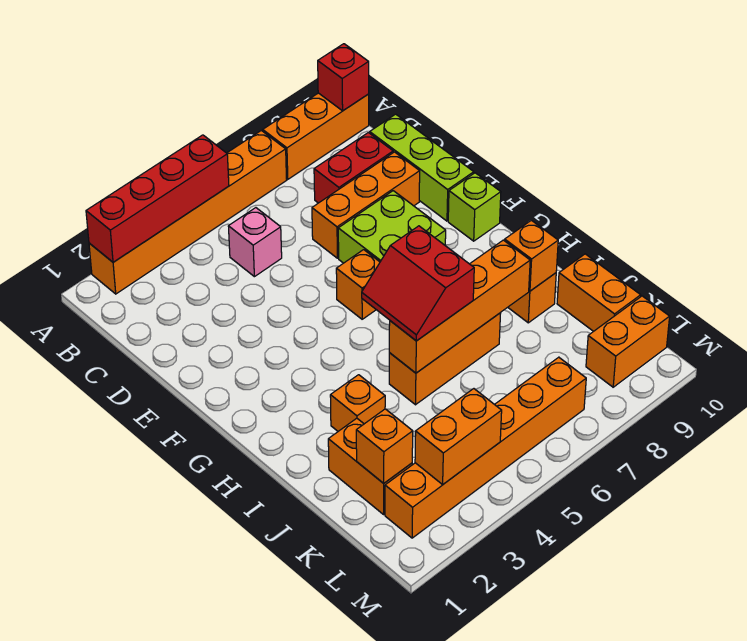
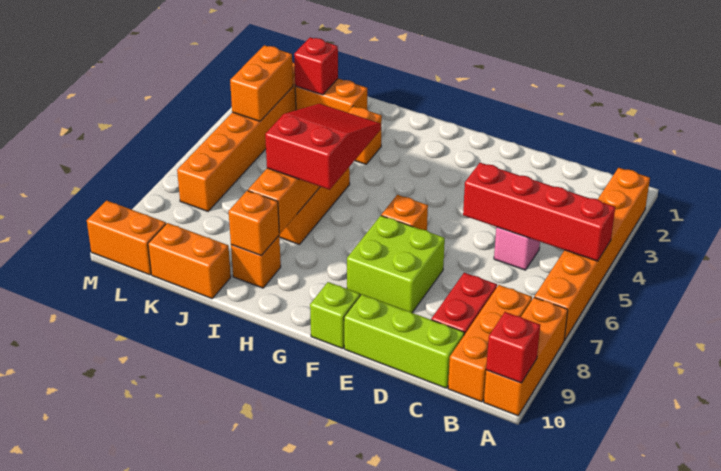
red 1x4 brick [86,135,229,262] -> red 1x4 brick turned to [463,163,615,261]
orange 1x3 brick [312,152,420,258] -> orange 1x3 brick moved to [448,285,532,402]
red 2x2 slope [362,226,474,341] -> red 2x3 slope [265,104,381,190]
orange 1x1 brick [356,409,413,483] -> red 1x1 brick [294,37,338,95]
orange 1x2 brick [586,296,670,387] -> orange 1x2 brick turned to [87,201,166,275]

